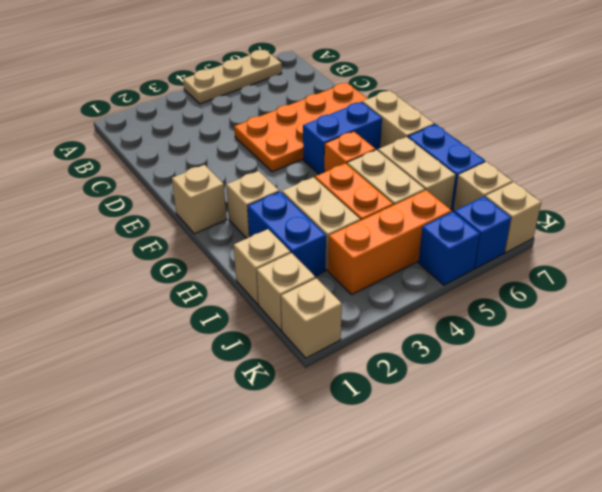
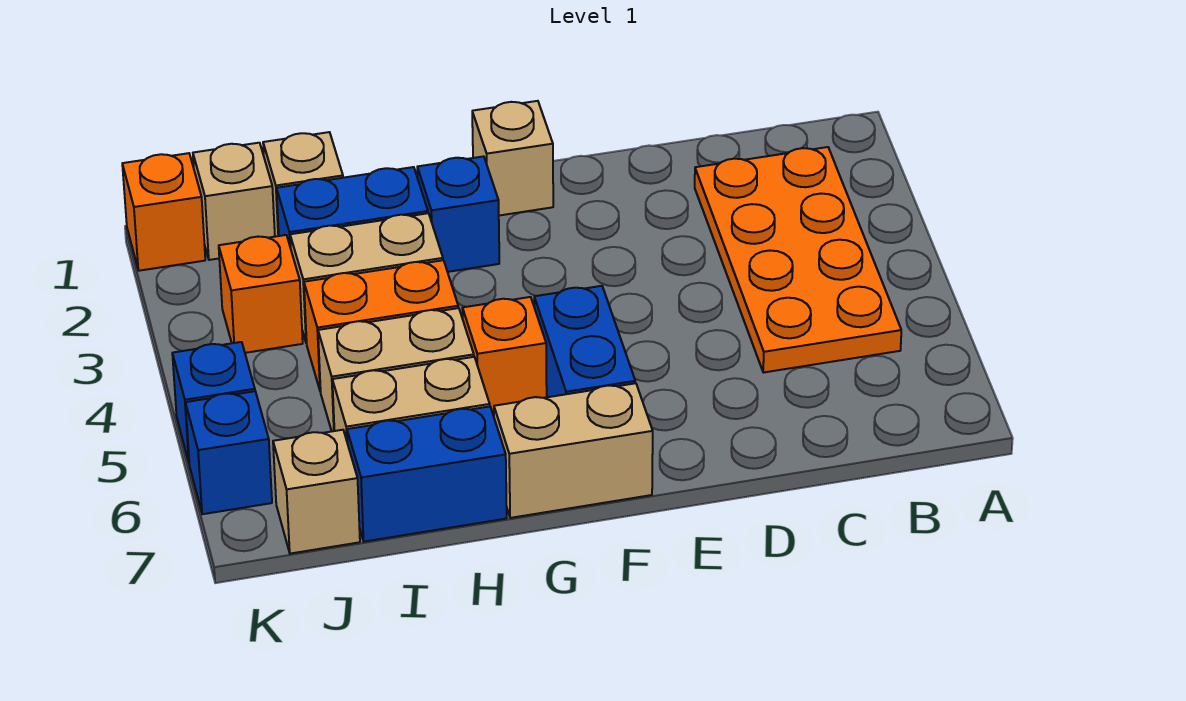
tan 1x3 plate [183,50,282,104] -> none
orange 2x4 plate [234,83,368,172] -> orange 2x4 plate moved to [695,147,901,373]
tan 1x1 brick [226,171,279,238] -> blue 1x1 brick [417,156,499,272]
orange 1x3 brick [328,190,452,294] -> orange 1x1 brick [219,235,303,353]
tan 1x1 brick [281,278,342,358] -> orange 1x1 brick [122,153,205,271]
tan 1x1 brick [485,182,541,253] -> none

